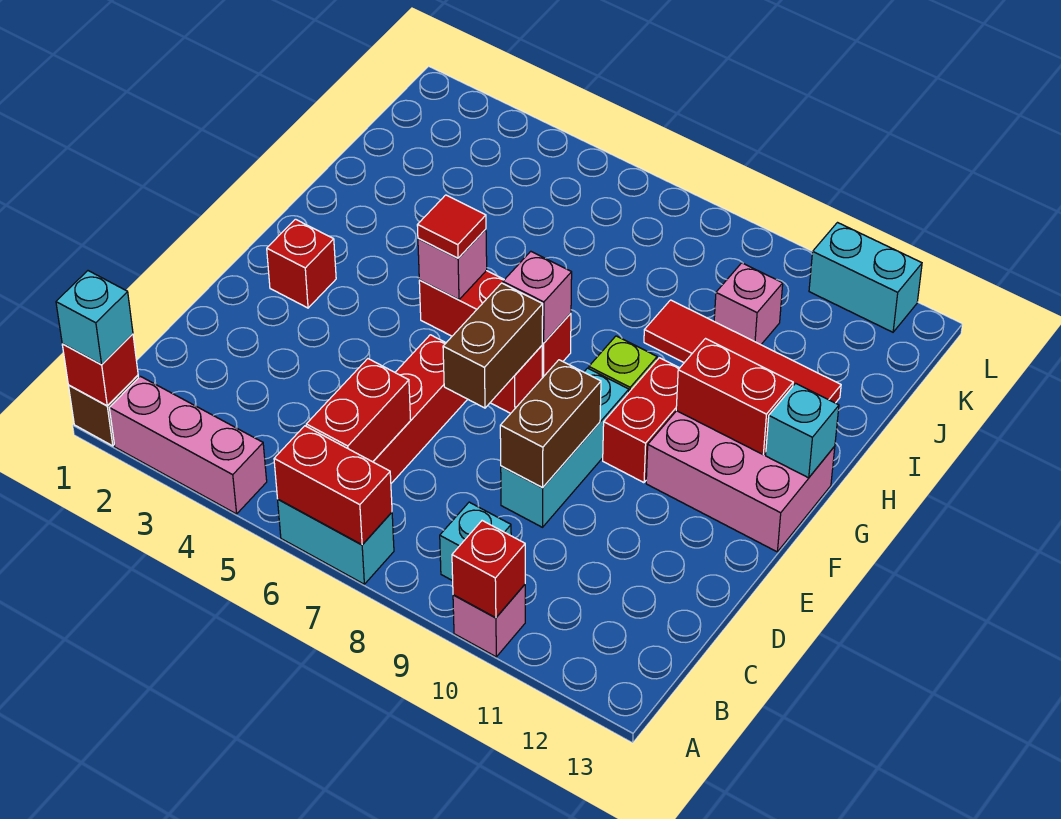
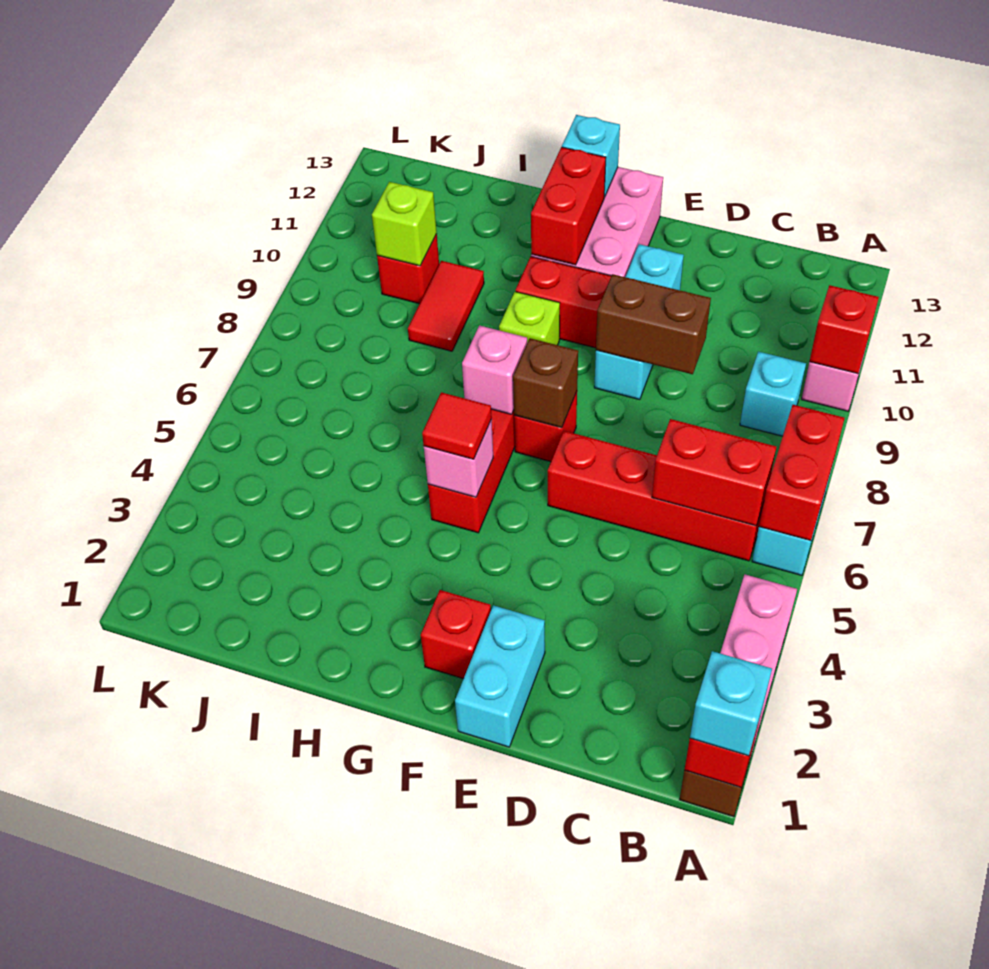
cyan 1x3 brick [501,368,629,527] -> cyan 1x3 brick turned to [594,244,684,400]
brown 1x2 brick [443,283,543,408] -> brown 1x1 brick [513,338,578,428]
red 1x4 tile [644,300,841,403] -> red 1x2 tile [408,261,484,351]
pink 1x1 brick [714,263,783,345] -> red 1x1 brick [377,234,439,304]
none -> lime 1x1 brick [372,182,437,266]
cyan 1x2 brick [809,223,922,332] -> cyan 1x2 brick moved to [455,605,545,747]

